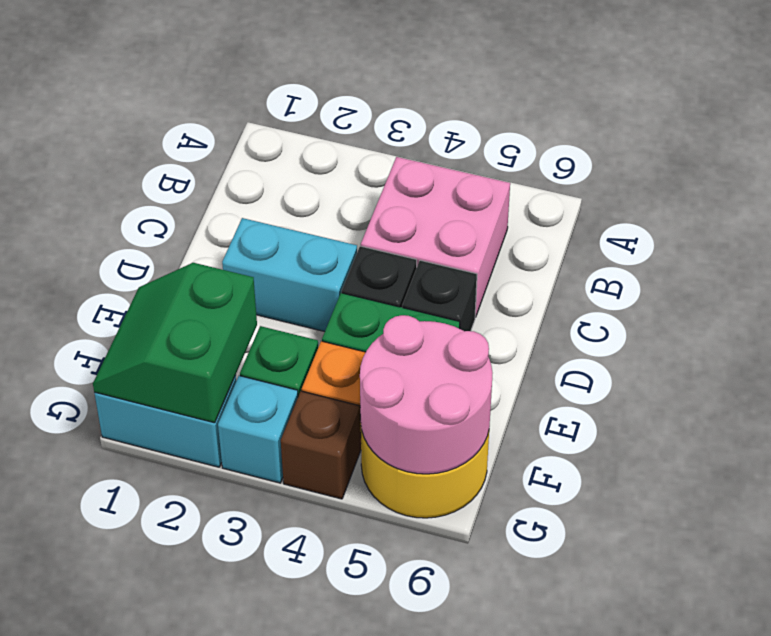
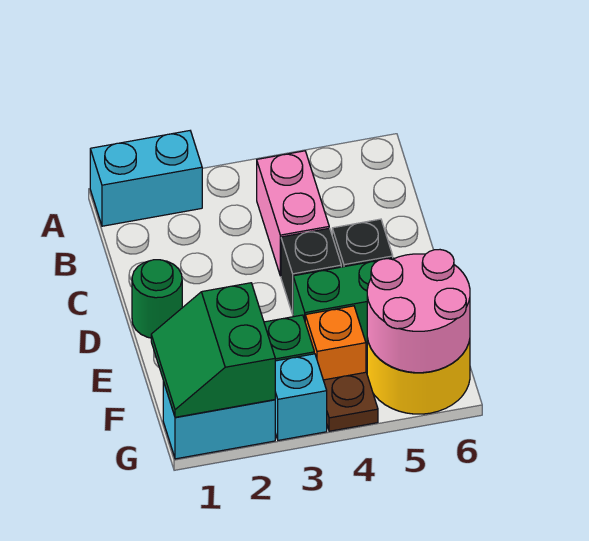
pink 2x2 brick [361,157,510,317] -> pink 1x2 brick [257,151,329,276]
none -> green 1x1 round brick [132,260,182,338]
cyan 1x2 brick [222,218,357,332] -> cyan 1x2 brick moved to [90,131,202,226]
brown 1x1 brick [281,391,361,499] -> brown 1x1 plate [323,372,378,431]

